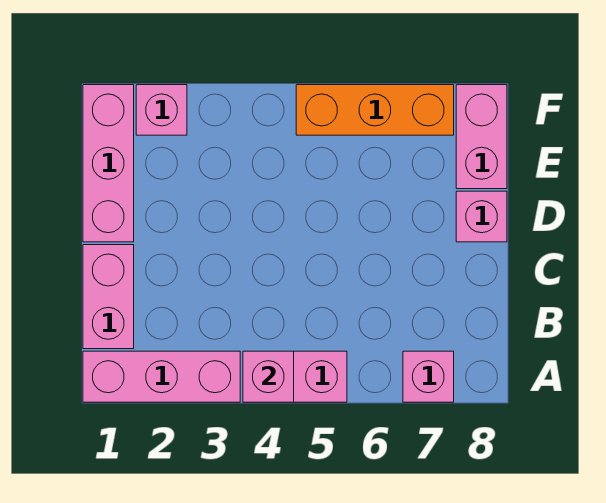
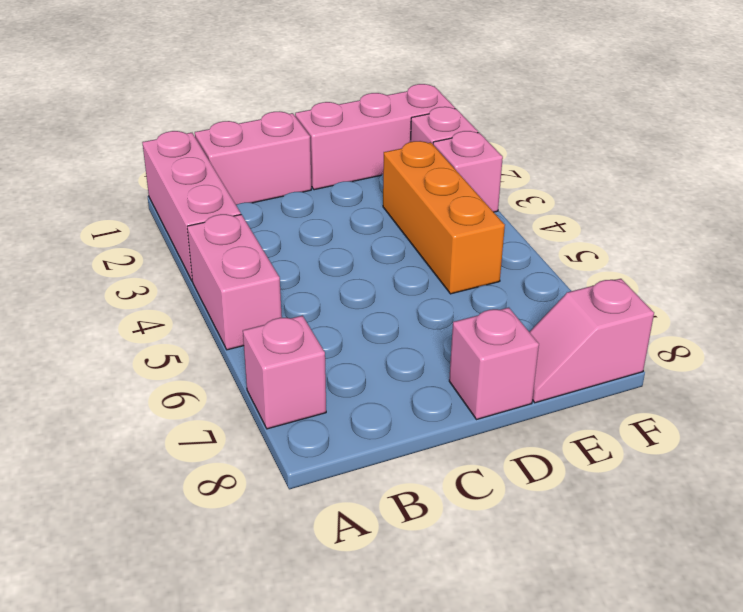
pink 1x1 brick [243,351,294,402] -> pink 1x1 brick moved to [433,131,503,212]
pink 1x2 brick [456,85,507,189] -> pink 1x2 slope [530,279,654,403]
orange 1x3 brick [296,85,454,135] -> orange 1x3 brick moved to [383,141,505,294]

